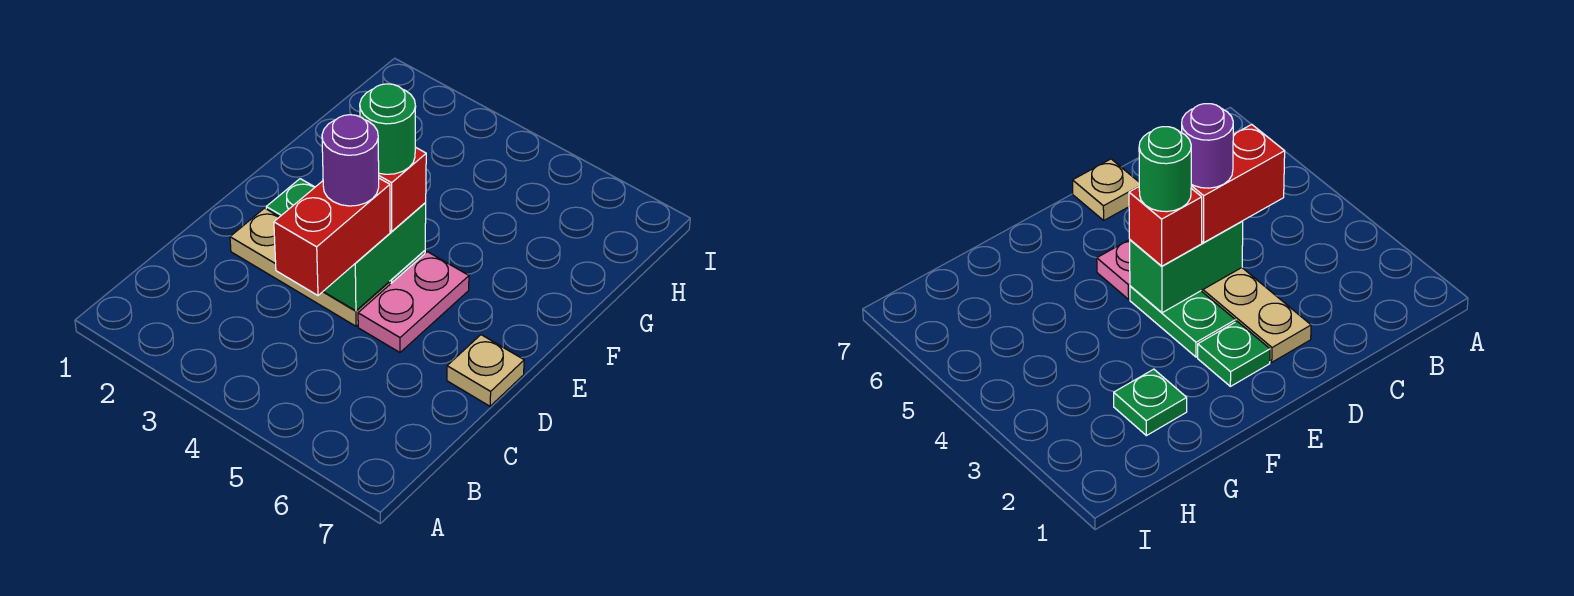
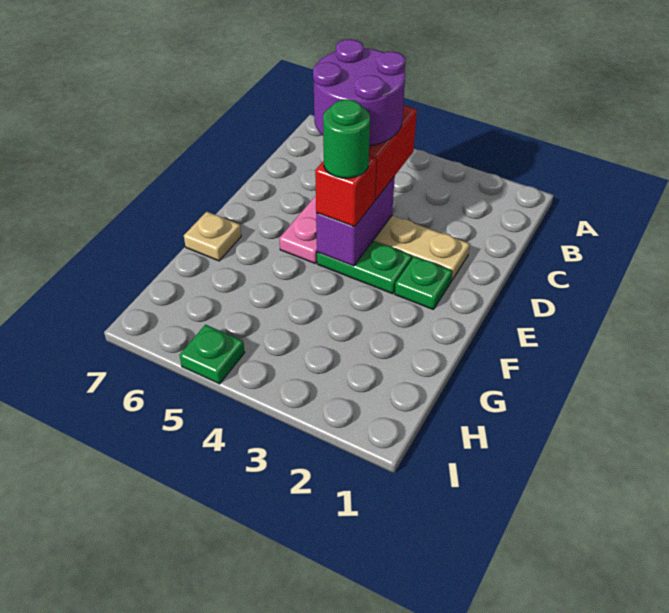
green 1x2 brick [323,203,426,311] -> purple 1x2 brick [316,176,395,266]
purple 1x1 round brick [322,115,379,206] -> purple 2x2 round brick [313,39,405,146]
tan 1x1 plate [447,335,524,406] -> tan 1x1 plate moved to [184,212,241,261]
green 1x1 plate [1114,369,1187,436] -> green 1x1 plate moved to [179,325,245,384]

